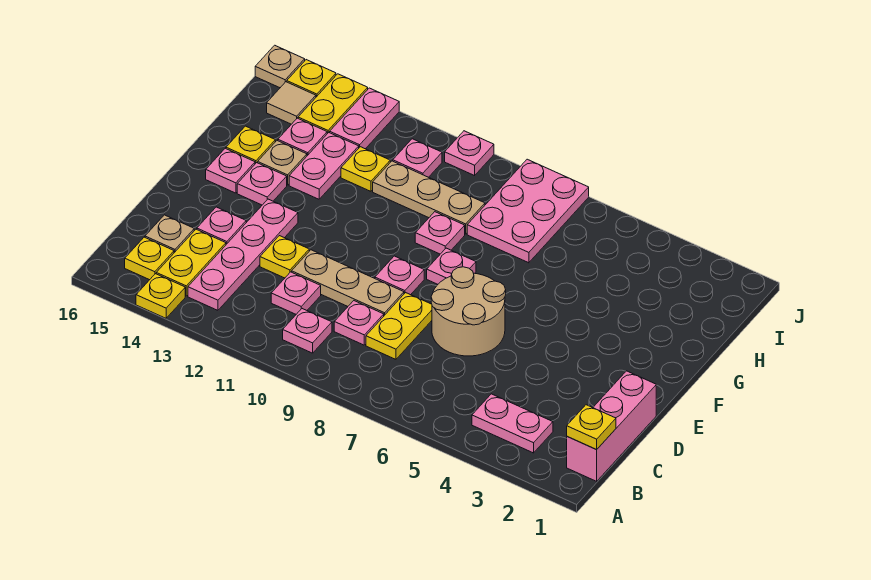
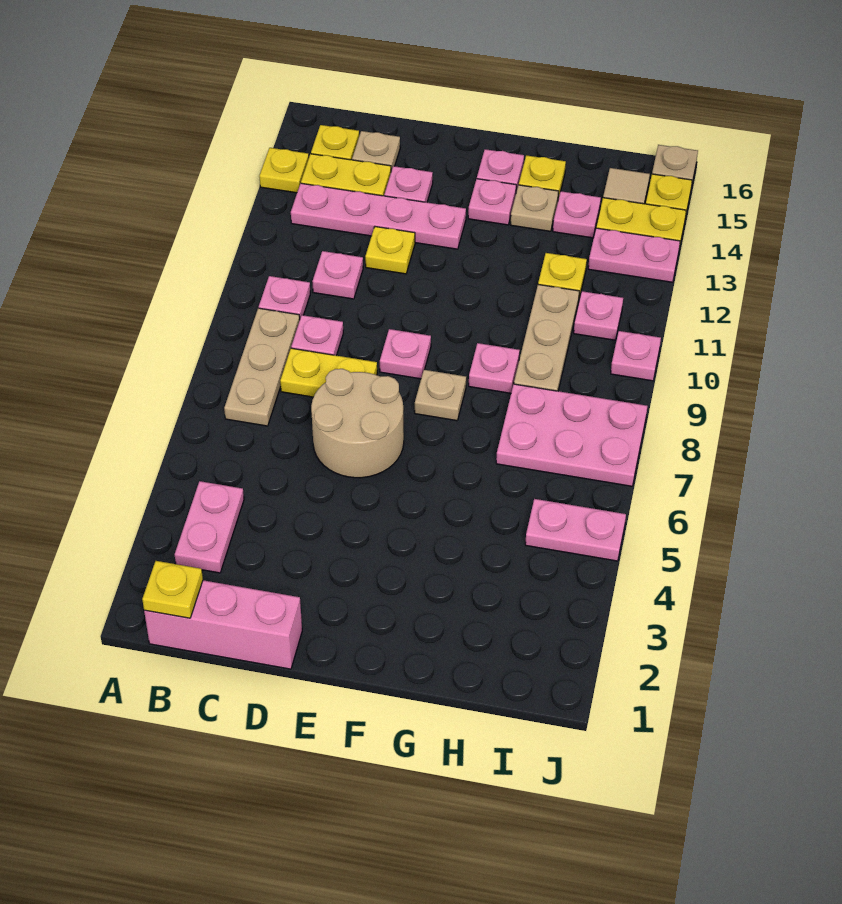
tan 1x3 plate [292,250,404,315] -> tan 1x3 plate moved to [224,308,300,426]
pink 1x1 plate [427,248,476,284] -> tan 1x1 plate [415,370,466,421]
pink 1x2 plate [289,133,359,199] -> pink 1x2 plate moved to [525,499,626,561]

